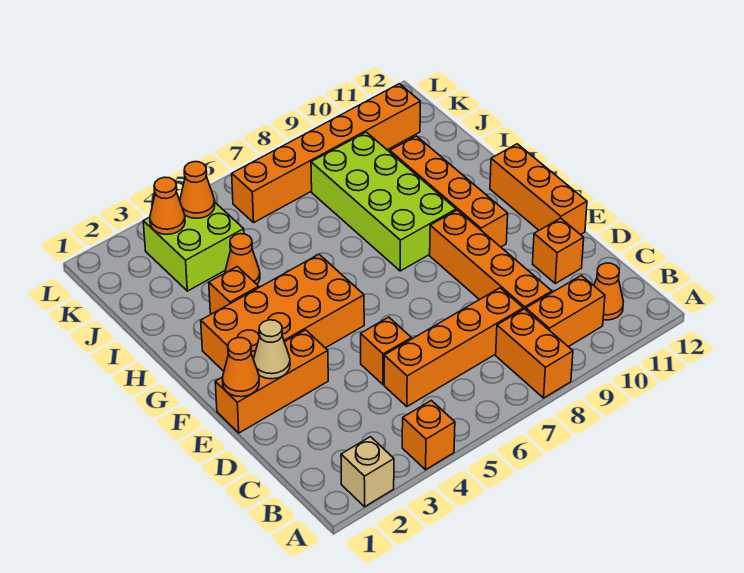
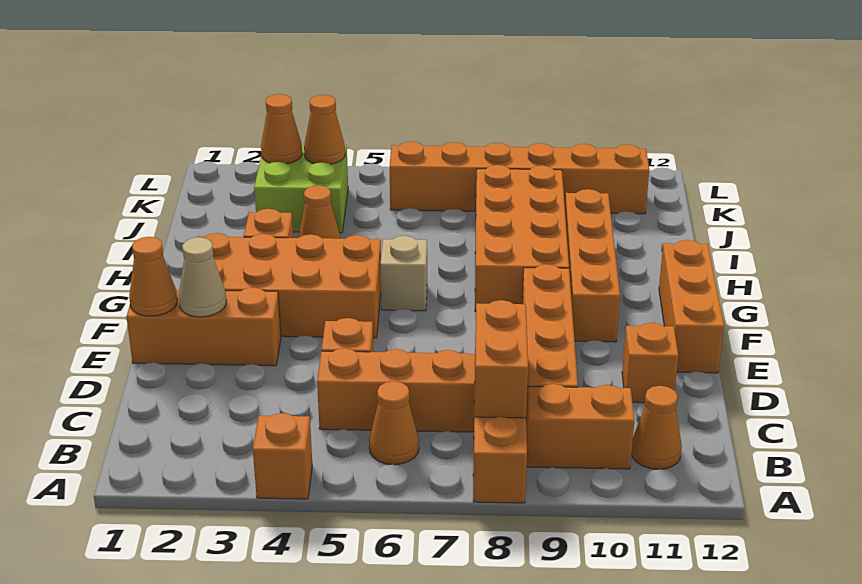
tan 1x1 brick [341,437,394,507] -> tan 1x1 brick moved to [381,236,427,311]
none -> orange 1x1 cone [369,381,419,465]
none -> orange 1x2 brick [475,300,528,418]
lime 2x4 brick [311,132,456,271] -> orange 2x4 brick [475,165,569,312]

